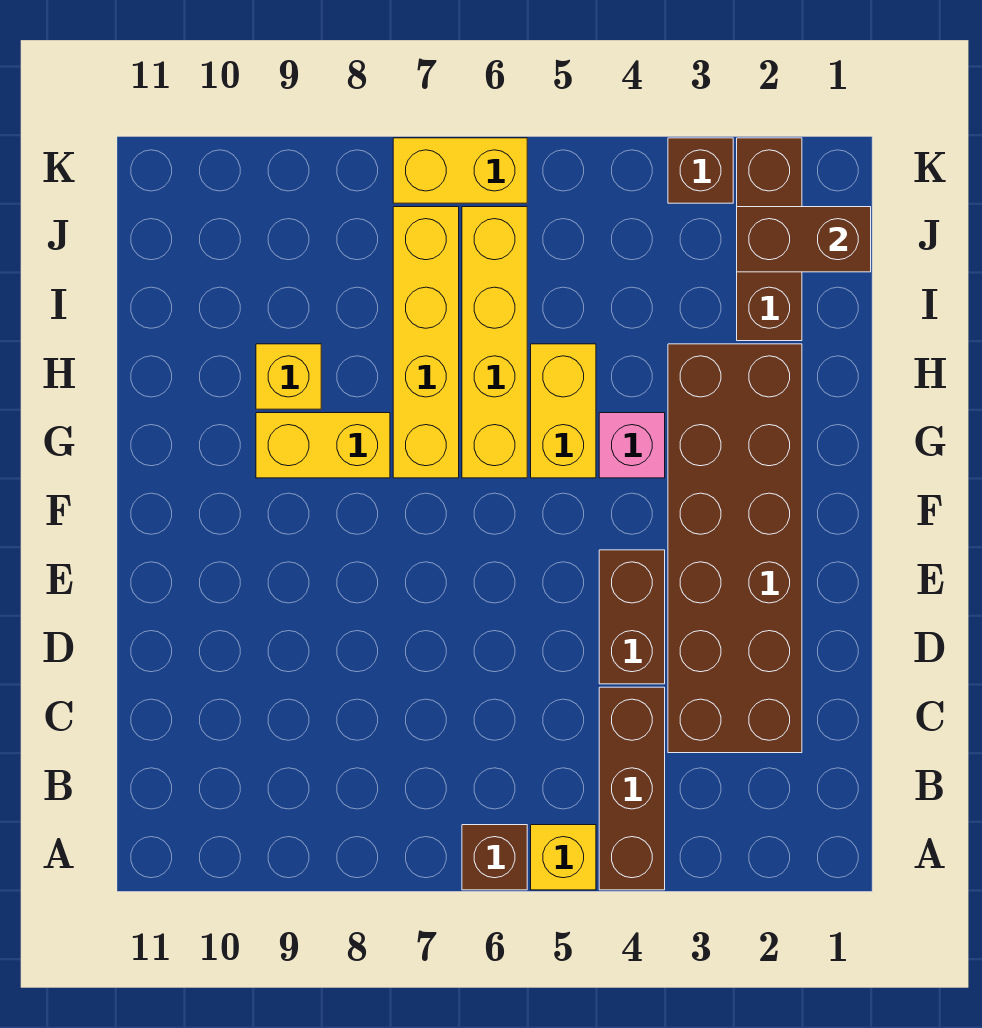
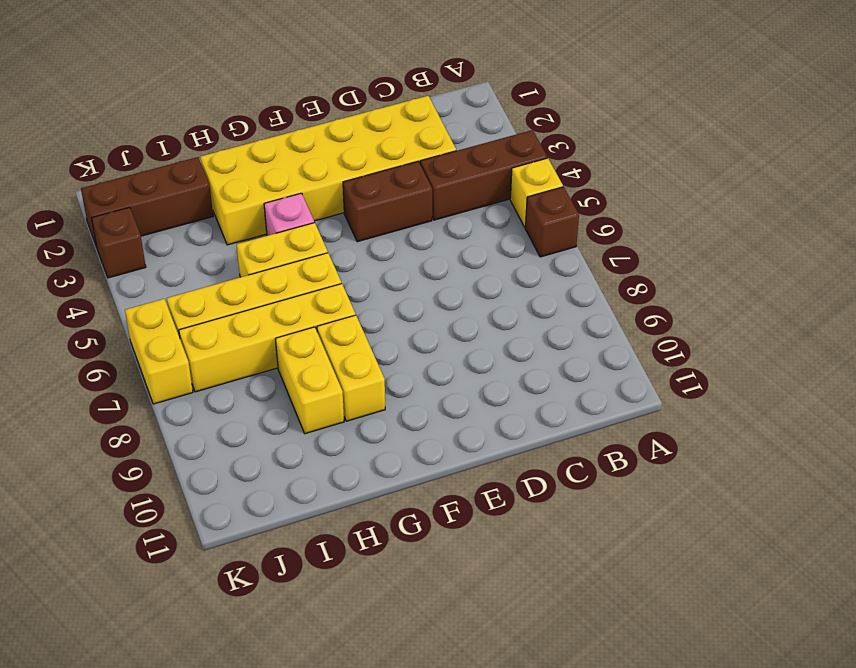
brown 2x6 brick [668,344,802,753] -> yellow 2x6 brick [200,96,456,245]
yellow 1x1 brick [256,344,321,409] -> yellow 1x2 brick [275,327,344,434]
brown 1x2 brick [737,207,871,272] -> none

